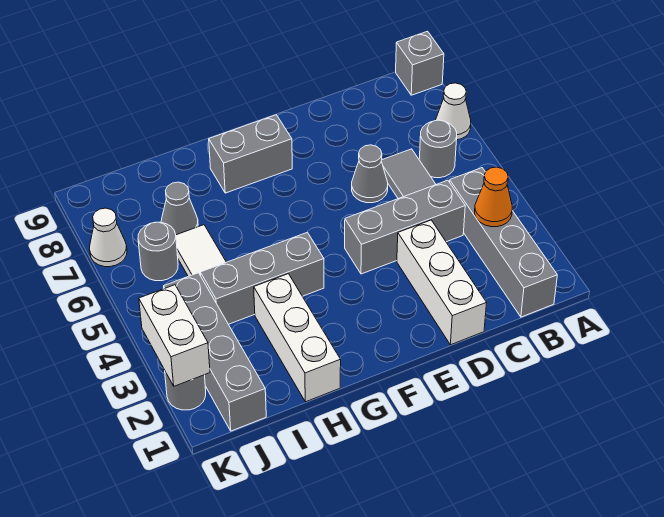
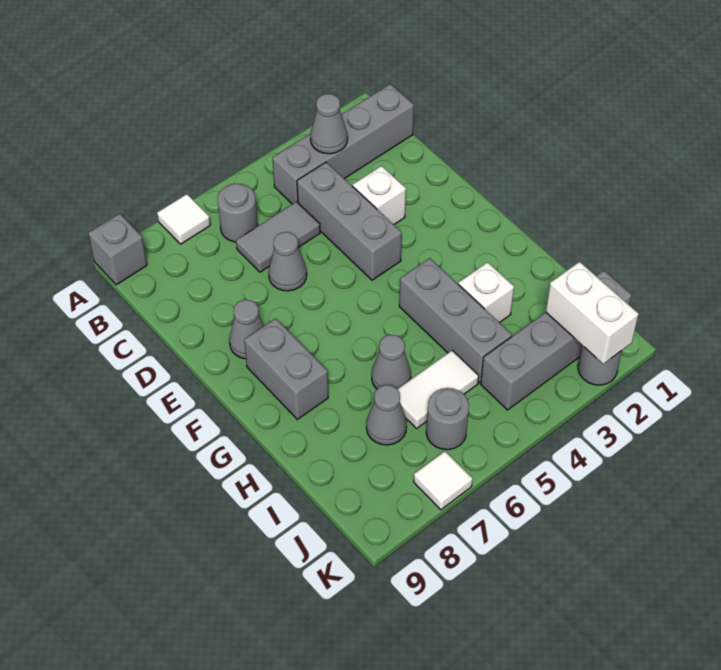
white 1x1 cone [436,83,471,140] -> white 1x1 tile [157,194,210,244]
orange 1x1 cone [475,167,512,227] -> grey 1x1 cone [310,94,348,154]
white 1x3 brick [397,220,486,345] -> white 1x1 brick [353,166,406,224]
none -> grey 1x1 cone [229,300,264,359]
white 1x3 brick [254,274,341,402] -> white 1x1 brick [458,262,514,323]
none -> grey 1x1 cone [372,335,411,389]
white 1x2 brick [139,285,210,386] -> white 1x2 brick turned to [546,262,639,364]
white 1x1 cone [89,208,127,267] -> white 1x1 tile [414,451,473,510]

